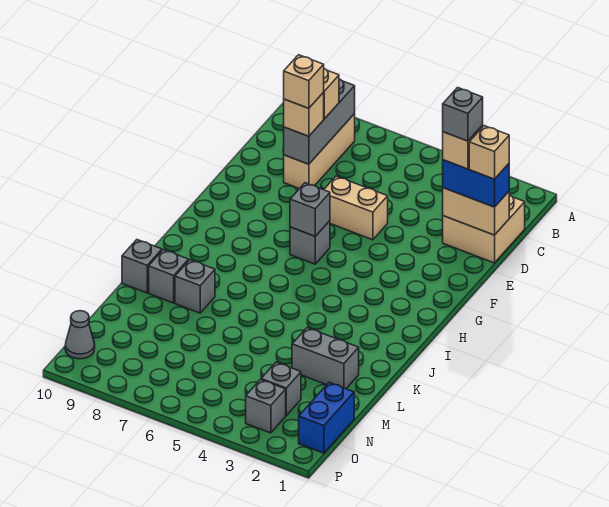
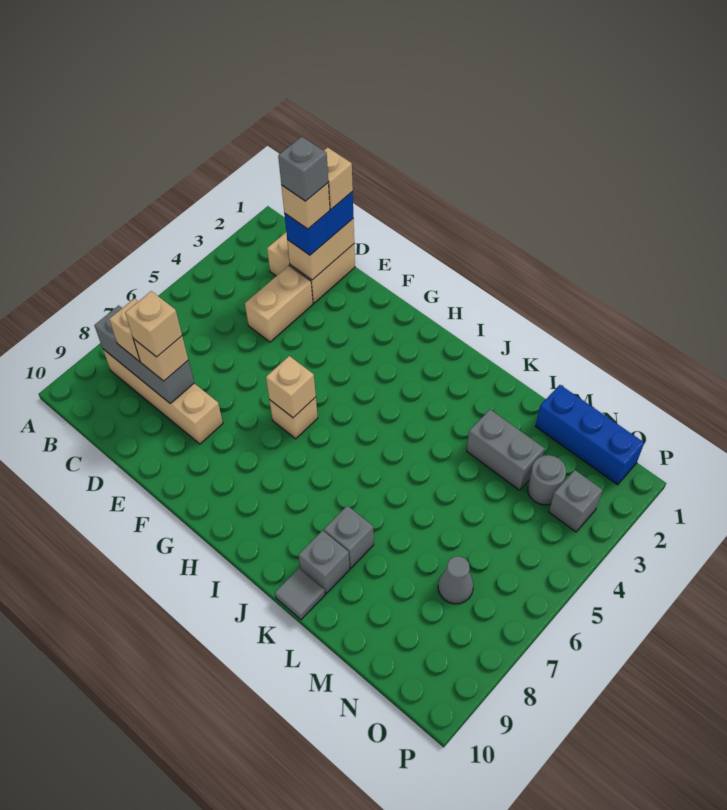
tan 1x3 brick [284,114,355,189] -> tan 1x4 brick [103,349,223,444]
tan 1x2 brick [324,176,388,240] -> tan 1x2 brick moved to [245,266,313,342]
grey 1x1 brick [290,221,330,264] -> tan 1x1 brick [270,397,318,439]
grey 1x1 brick [290,183,330,236] -> tan 1x1 brick [266,356,316,418]
grey 1x1 brick [122,240,162,293] -> grey 1x1 tile [275,568,325,620]
grey 1x2 brick [292,328,359,389] -> grey 1x2 brick turned to [467,410,544,490]
blue 1x2 brick [299,383,354,453] -> blue 1x3 brick [535,385,644,485]
grey 1x1 brick [261,362,301,415] -> grey 1x1 round brick [528,455,566,505]
grey 1x1 cone [65,311,95,359] -> grey 1x1 cone moved to [438,556,473,604]

